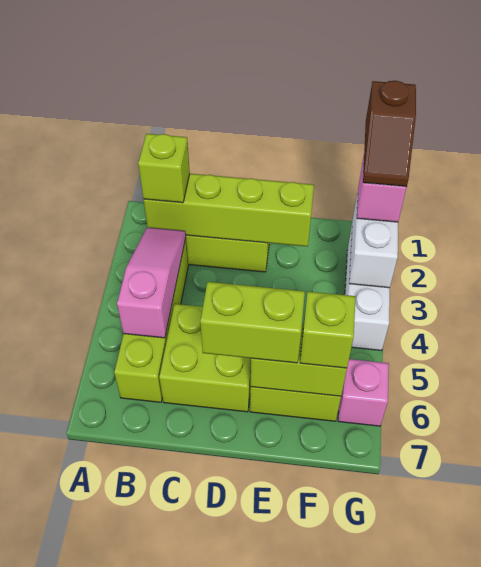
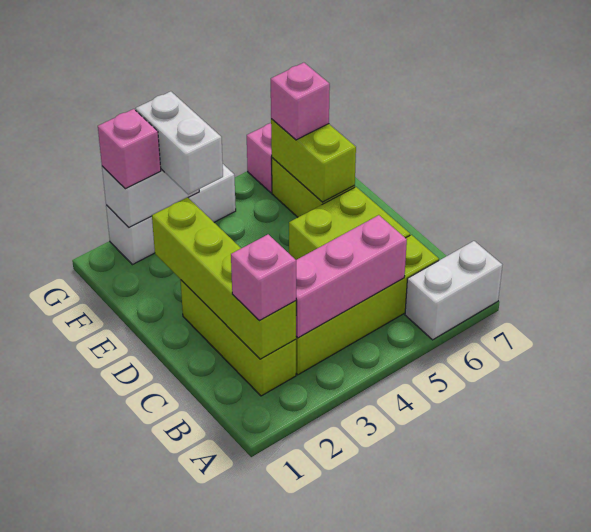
none -> white 1x2 brick [405,241,502,340]
lime 1x1 brick [138,134,190,203] -> pink 1x1 brick [231,234,296,321]
pink 1x3 slope [117,227,186,338] -> pink 1x3 brick [296,215,407,338]
lime 1x2 brick [200,282,305,363] -> none
none -> white 1x2 brick [136,91,223,195]
lime 1x1 brick [300,292,356,368] -> pink 1x1 brick [271,63,330,140]
brown 1x2 slope [363,81,416,187] -> none

